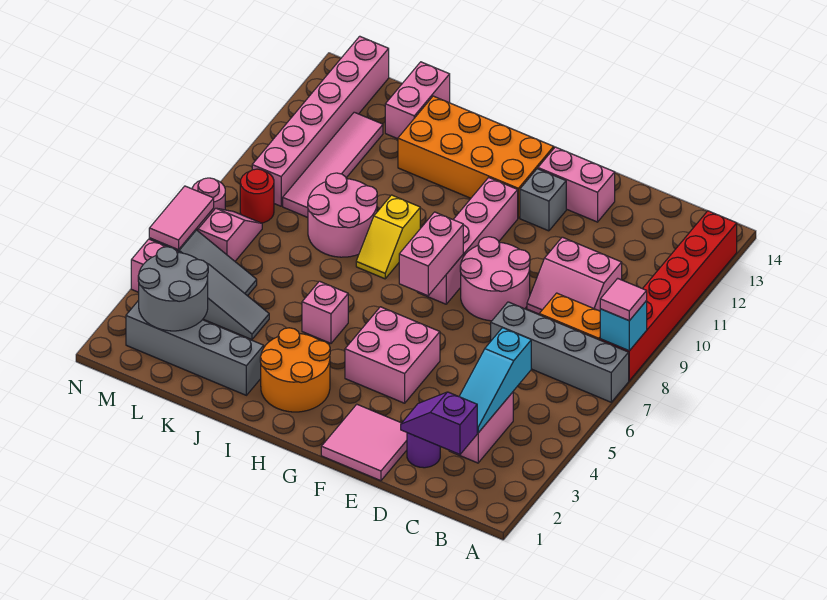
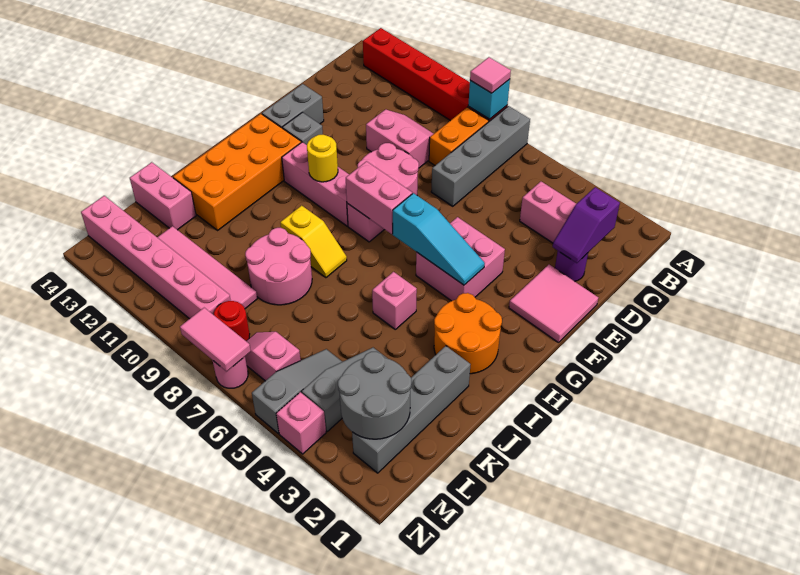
cyan 1x3 slope [459,328,531,433] -> cyan 1x3 slope moved to [393,193,485,285]
pink 2x2 slope [527,237,622,314] -> pink 2x2 slope turned to [366,109,434,168]
pink 1x2 brick [538,147,615,222] -> grey 1x2 brick [262,84,324,128]
none -> yellow 1x1 round brick [307,135,338,182]
pink 1x2 tile [149,186,214,250] -> pink 1x2 tile moved to [180,308,251,371]

